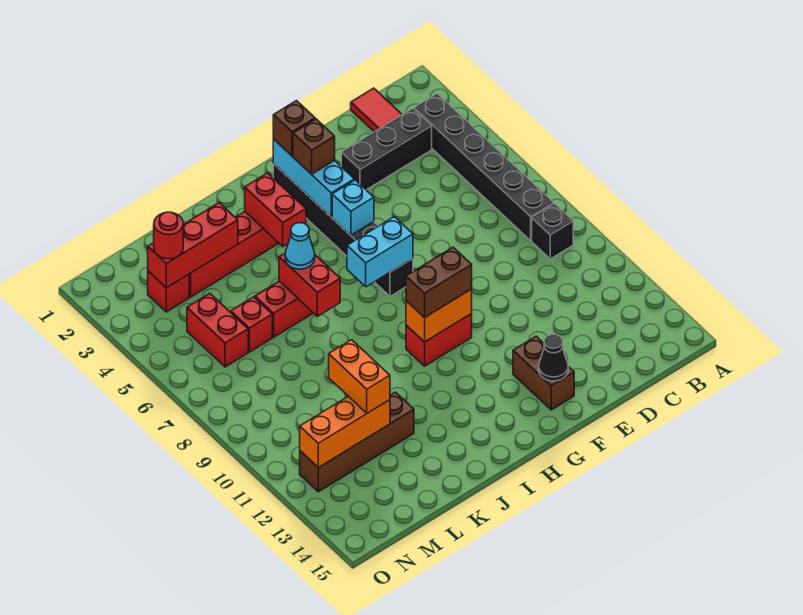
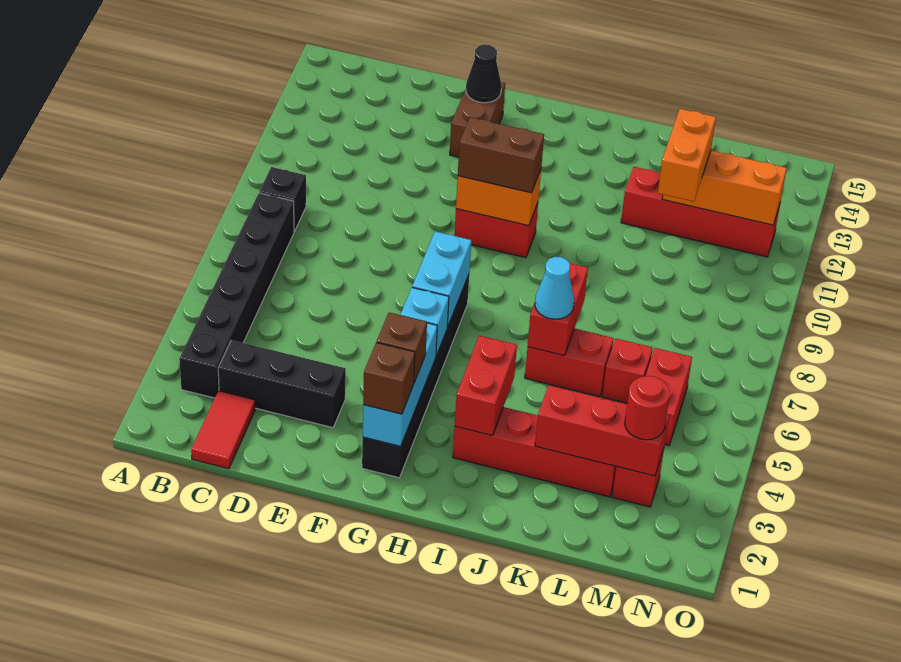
cyan 1x2 brick [347,217,413,287] -> cyan 1x2 brick turned to [412,231,471,327]
brown 1x4 brick [300,392,414,492] -> red 1x4 brick [621,167,780,257]

